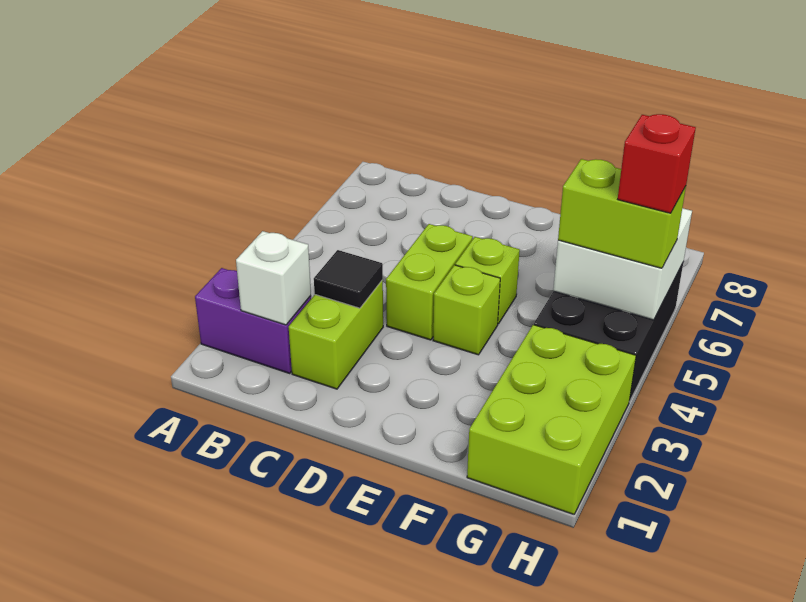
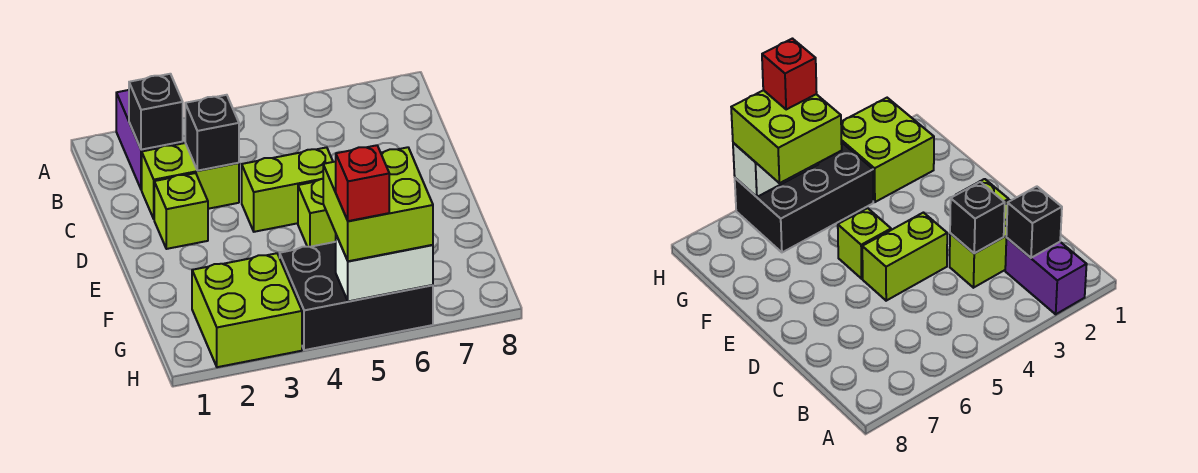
white 1x1 brick [236,231,311,325] -> black 1x1 brick [129,74,183,150]
black 1x1 tile [314,250,383,308] -> black 1x1 brick [185,95,239,171]
lime 1x1 brick [433,265,500,355] -> lime 1x1 brick moved to [154,173,208,249]
lime 2x3 brick [467,325,636,514] -> lime 2x2 brick [192,253,302,367]
white 2x2 brick [553,208,692,320] -> white 1x2 brick [336,235,433,301]
lime 1x2 brick [558,159,686,268] -> lime 2x2 brick [323,147,433,261]

